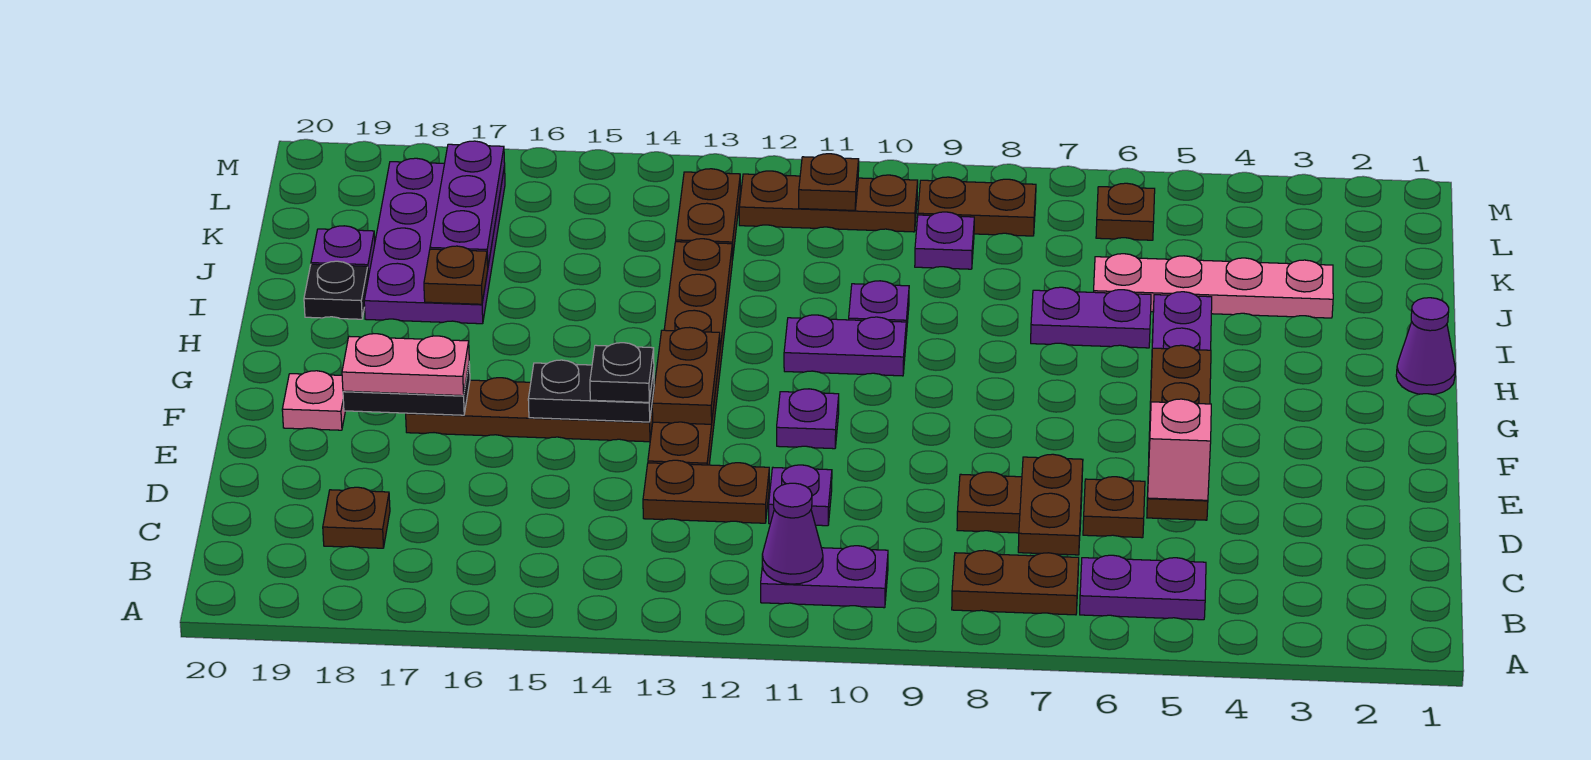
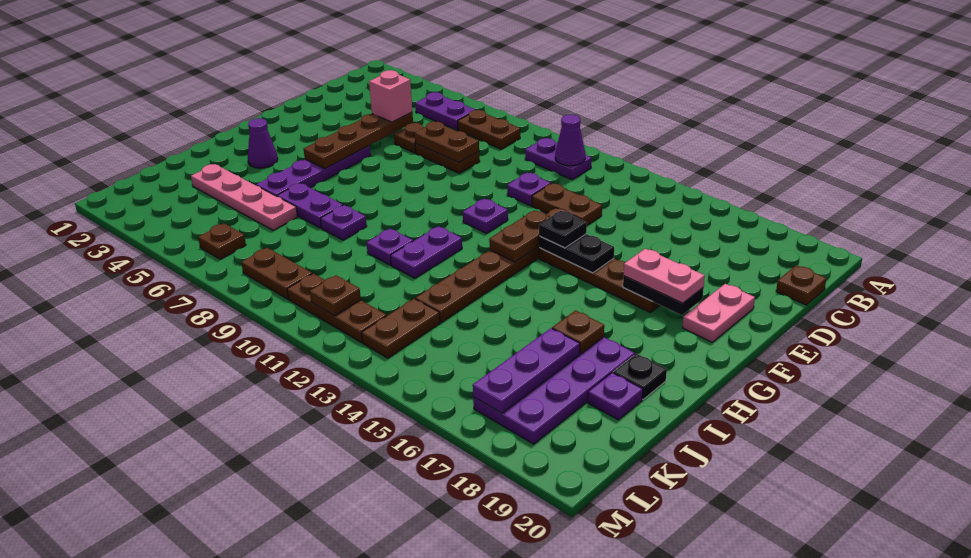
brown 1x2 plate [1018,454,1083,555] -> brown 1x2 plate turned to [415,122,479,163]
brown 1x1 plate [323,487,390,548] -> brown 1x1 plate moved to [776,265,826,305]
pink 1x1 plate [282,371,345,430] -> pink 1x2 plate [682,284,755,342]
purple 1x1 cone [1396,298,1455,395] -> purple 1x1 cone moved to [248,118,278,168]
purple 1x2 plate [784,315,906,376] -> purple 1x2 plate turned to [391,226,462,278]
purple 1x1 plate [915,212,974,269] -> purple 1x1 plate moved to [320,205,367,240]

